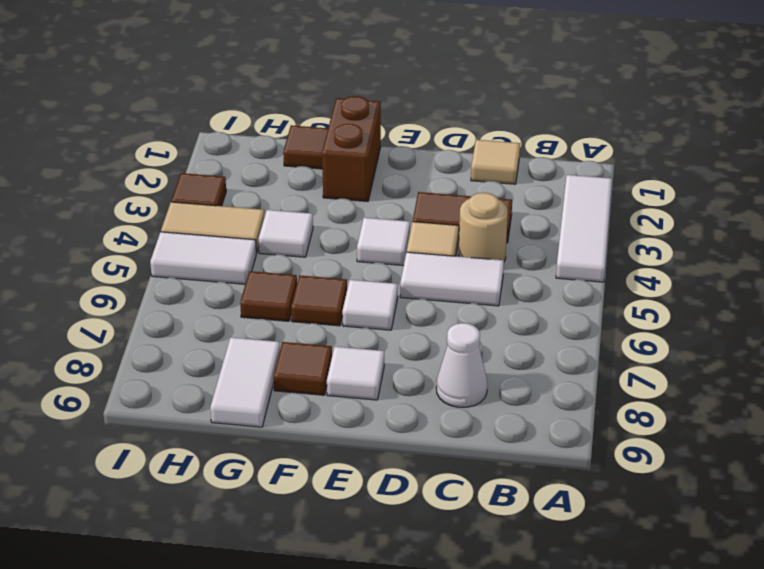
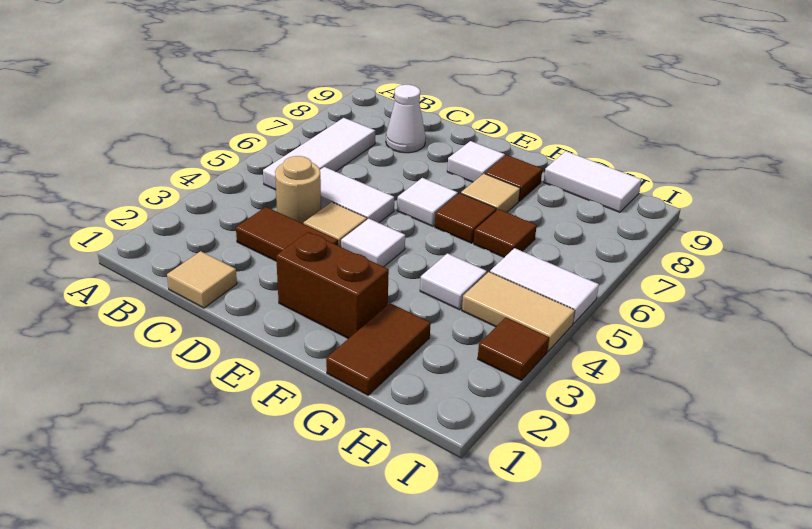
white 1x3 tile [556,175,612,282] -> white 1x3 tile moved to [263,118,375,190]
brown 1x2 brick [322,96,381,201] -> brown 1x2 brick turned to [276,232,389,339]
none -> tan 1x1 tile [461,174,520,212]
brown 1x1 tile [283,125,328,169] -> brown 1x2 tile [326,303,431,395]
white 1x2 tile [210,337,280,427] -> white 1x2 tile turned to [544,151,641,212]

